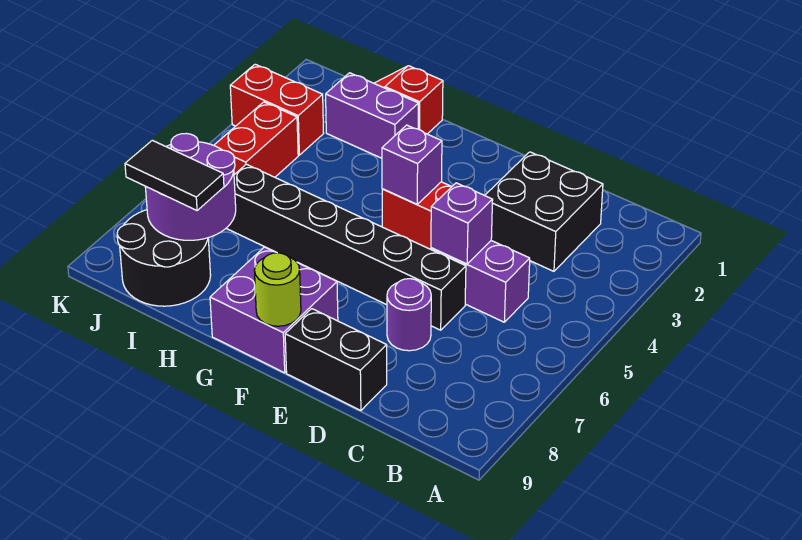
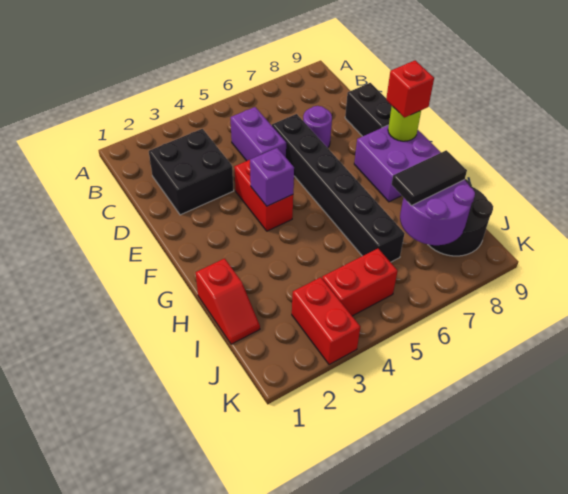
purple 1x1 brick [431,183,493,264] -> none
none -> red 1x1 brick [386,60,434,118]
purple 1x2 brick [326,73,419,158] -> none
black 1x2 tile [125,140,224,211] -> black 1x2 tile turned to [392,150,467,206]

